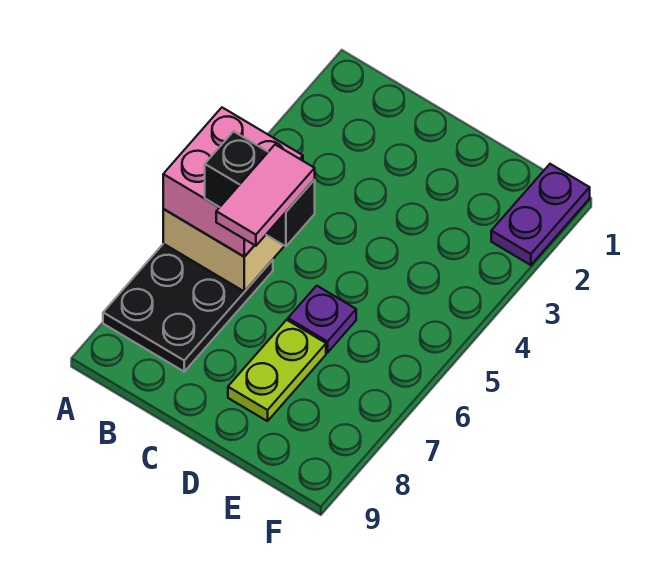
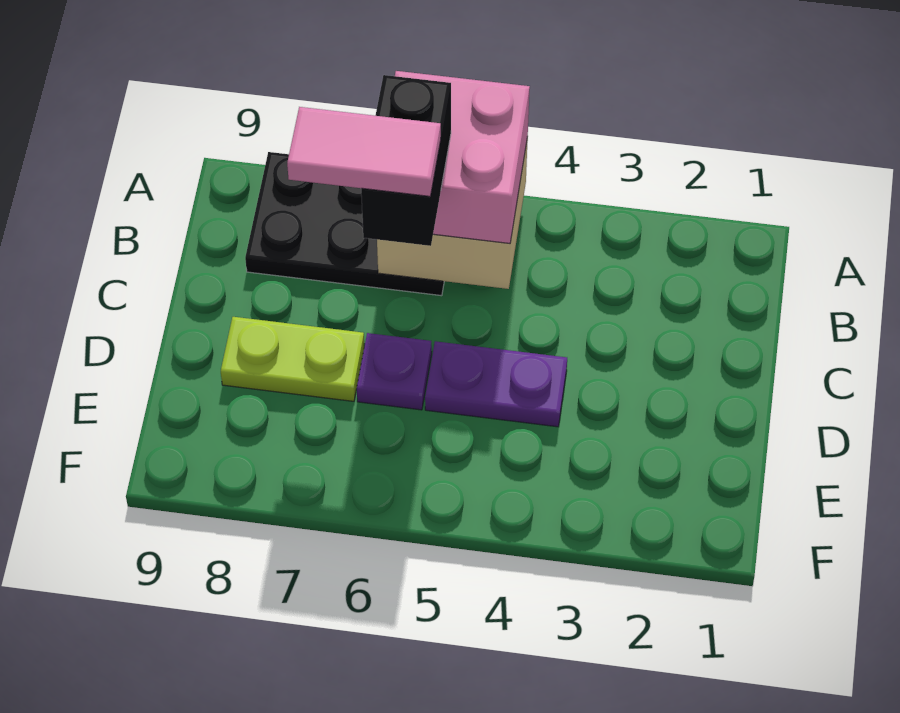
purple 1x2 plate [491,164,590,265] -> purple 1x2 plate moved to [425,341,567,427]

